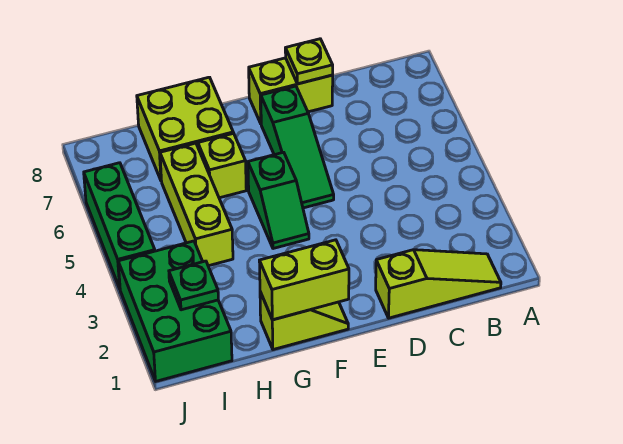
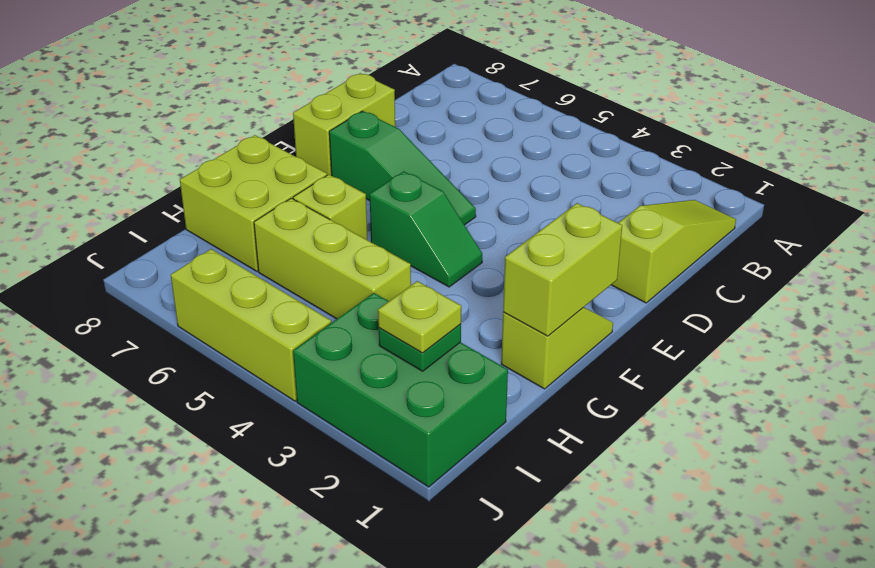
lime 1x1 plate [285,39,333,84] -> lime 1x1 plate moved to [378,281,461,353]
green 1x3 brick [84,163,155,288] -> lime 1x3 brick [171,249,331,401]

